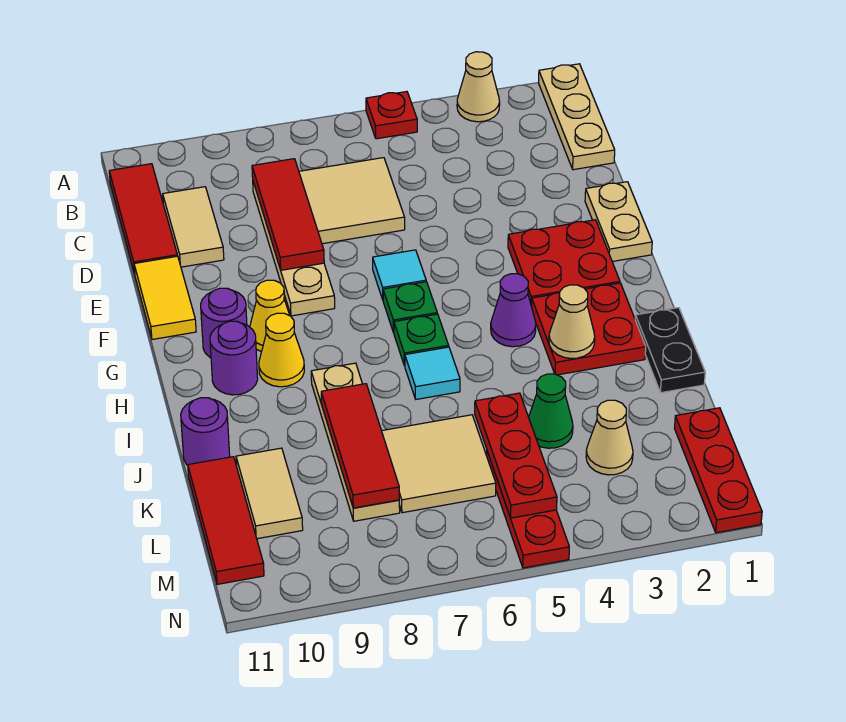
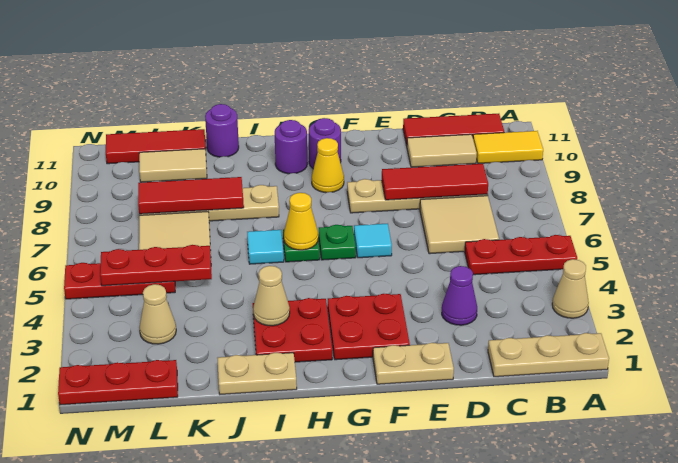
red 1x1 plate [366,92,417,139] -> red 1x3 plate [465,235,577,275]
yellow 1x2 tile [134,256,196,339] -> yellow 1x2 tile moved to [473,131,543,164]
purple 1x1 cone [491,274,536,347] -> purple 1x1 cone moved to [442,266,477,325]
yellow 1x1 cone [259,313,304,387] -> yellow 1x1 cone moved to [284,193,318,250]
black 1x2 plate [635,308,705,393] -> tan 1x2 plate [217,352,297,394]
green 1x1 cone [529,374,573,448] -> none

